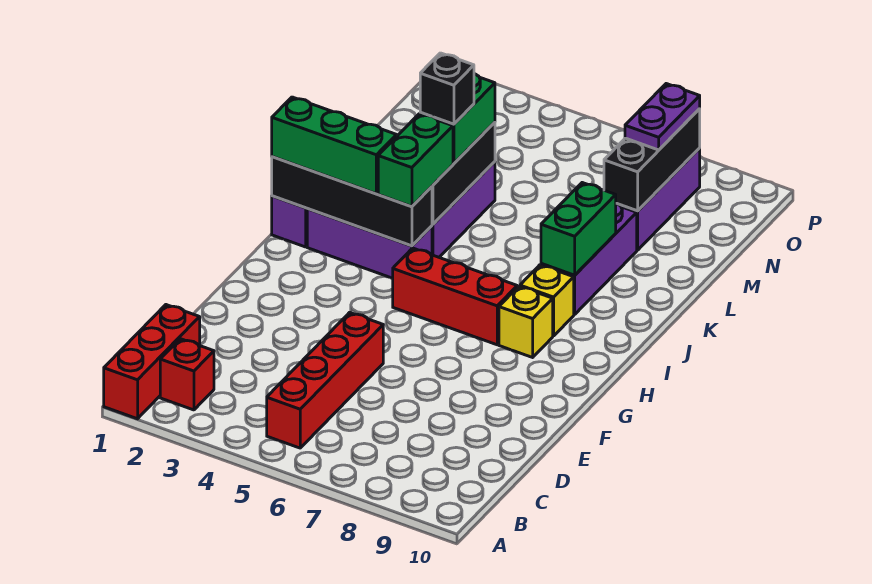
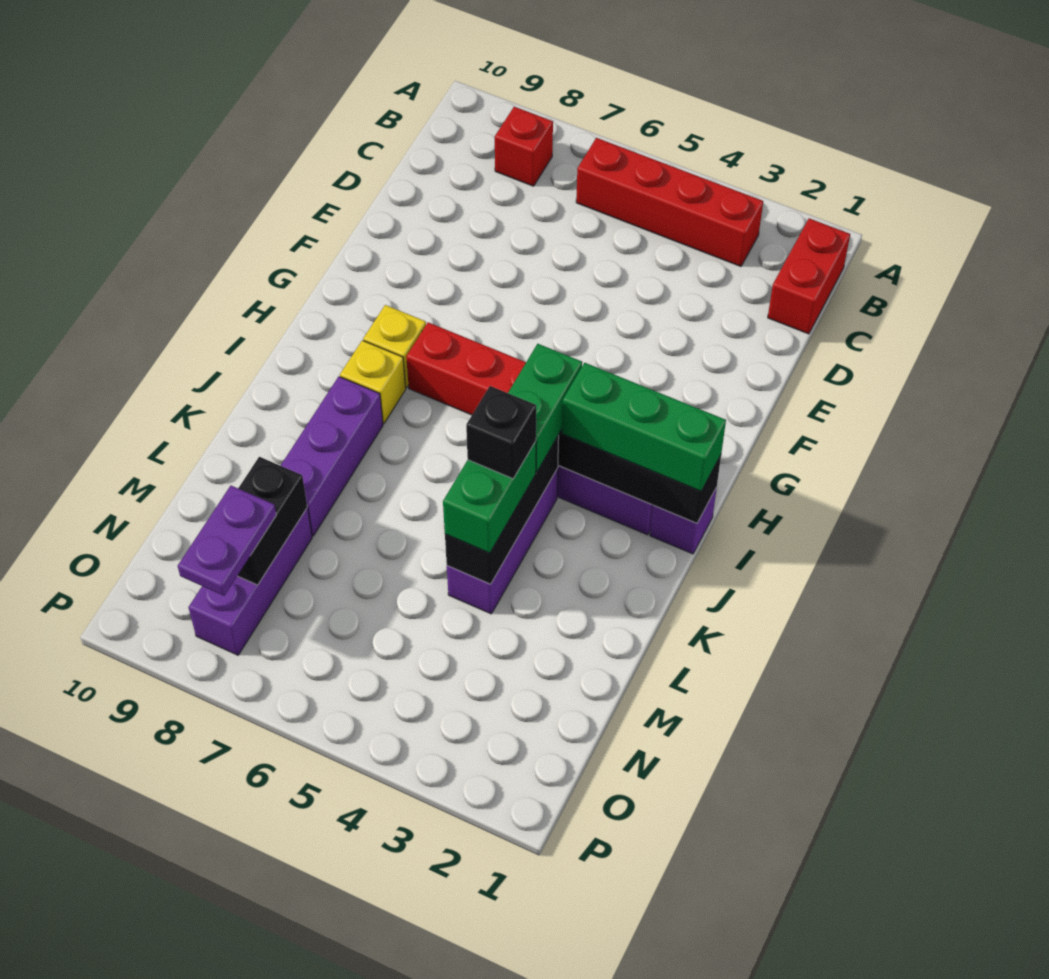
red 1x3 brick [104,305,200,419] -> red 1x2 brick [768,218,850,334]
red 1x1 brick [160,339,214,410] -> red 1x1 brick moved to [495,107,553,186]
red 1x4 brick [267,312,383,448] -> red 1x4 brick turned to [576,138,763,266]
green 1x2 brick [541,183,616,275] -> none
black 1x3 brick [604,109,700,211] -> black 1x2 brick [238,457,307,585]

